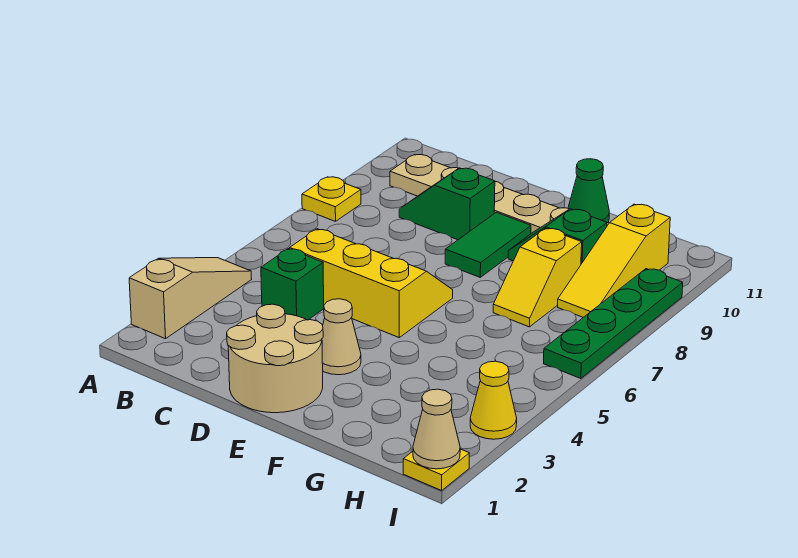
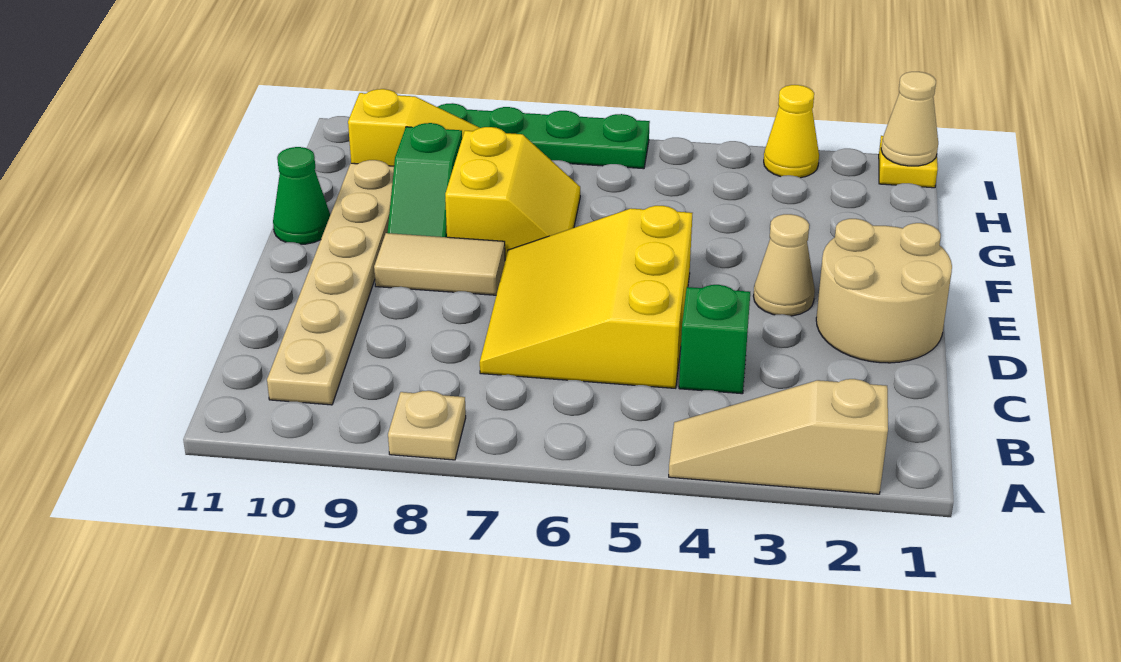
yellow 1x1 plate [302,177,361,221] -> tan 1x1 plate [388,391,466,460]
yellow 2x3 slope [290,229,453,337] -> yellow 3x3 slope [480,206,692,388]
green 1x2 slope [399,168,495,240] -> none
green 1x2 tile [445,212,531,277] -> tan 1x2 tile [374,233,505,295]
yellow 1x2 slope [493,228,582,327] -> yellow 2x2 slope [445,127,580,259]

